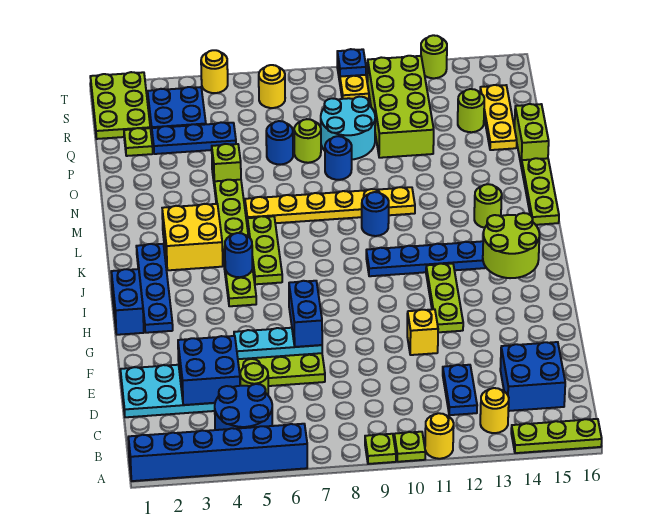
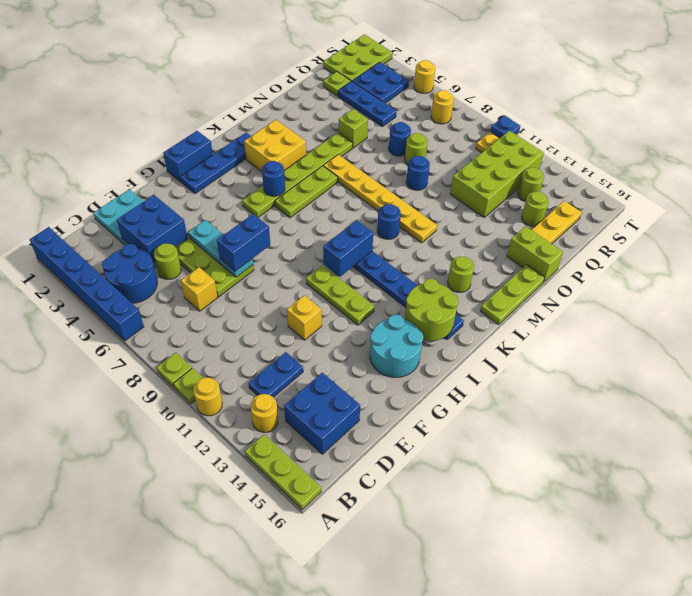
none -> yellow 1x1 brick [181,267,218,311]
lime 1x3 plate [426,264,463,332] -> lime 1x3 plate turned to [306,265,374,325]
none -> blue 1x2 brick [323,220,373,277]
lime 1x2 brick [515,104,549,167] -> lime 1x2 brick turned to [507,226,563,282]
cyan 2x2 round brick [321,97,375,159] -> cyan 2x2 round brick moved to [370,315,423,377]
lime 1x1 round brick [421,35,447,78] -> lime 1x1 round brick moved to [518,168,544,201]

